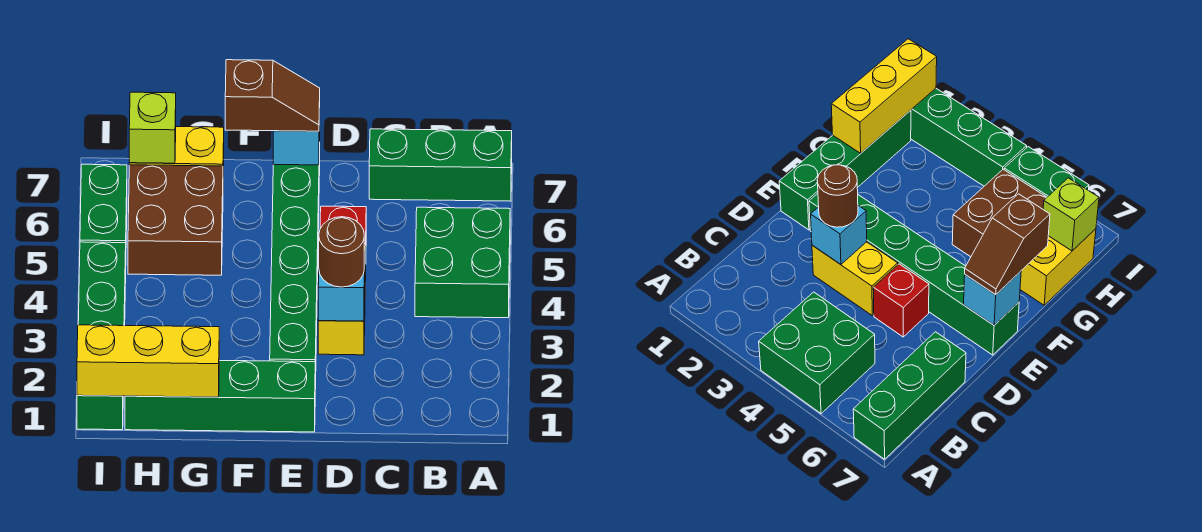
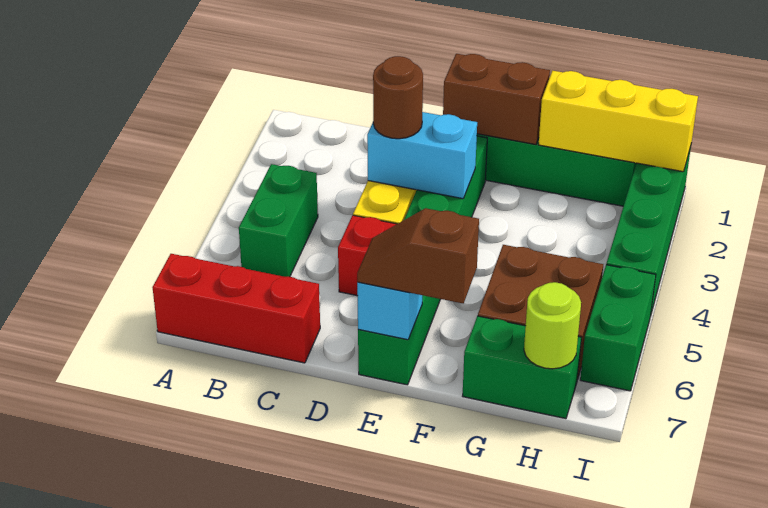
green 2x2 brick [415,207,510,318] -> green 1x2 brick [239,164,318,277]
green 1x3 brick [369,129,512,201] -> red 1x3 brick [152,254,320,363]
cyan 1x1 brick [318,251,365,321] -> cyan 1x2 brick [367,112,477,199]
none -> brown 1x2 brick [443,54,550,145]
yellow 1x2 brick [129,127,224,176] -> green 1x2 brick [463,316,582,419]
lime 1x1 brick [129,92,176,163] -> lime 1x1 round brick [524,282,581,369]

